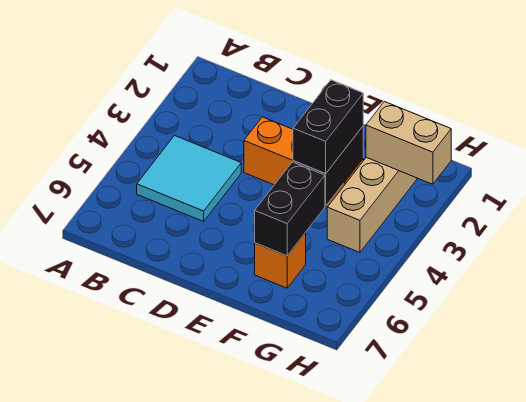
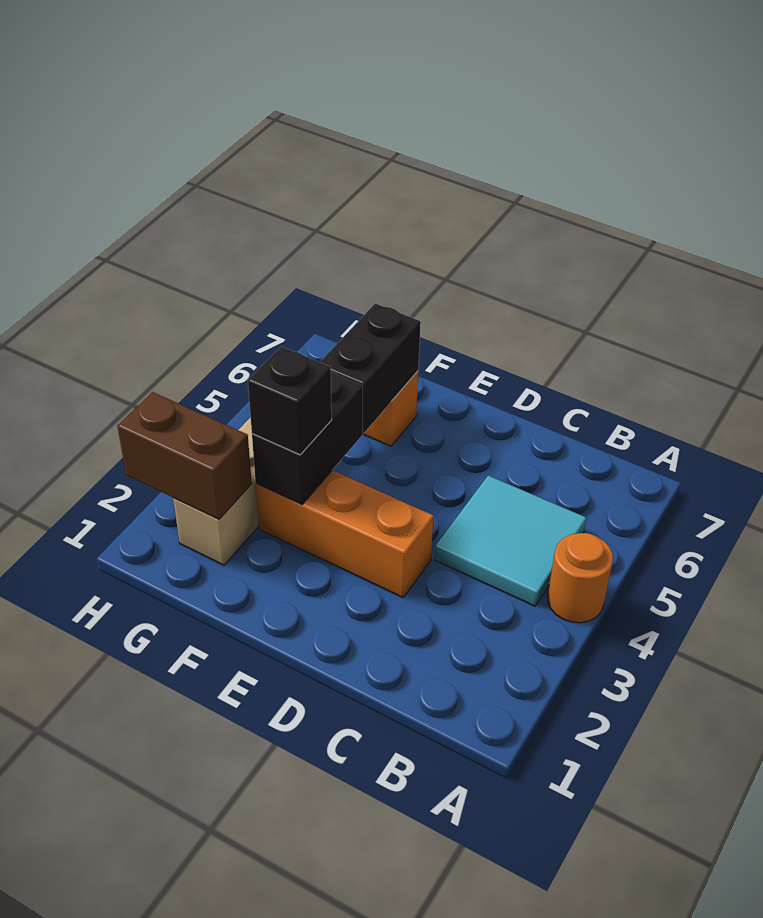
none -> orange 1x1 round brick [548,533,613,623]
black 1x2 brick [293,80,363,174] -> black 1x1 brick [248,346,332,455]
tan 1x2 brick [366,102,451,184] -> brown 1x2 brick [118,392,252,519]

